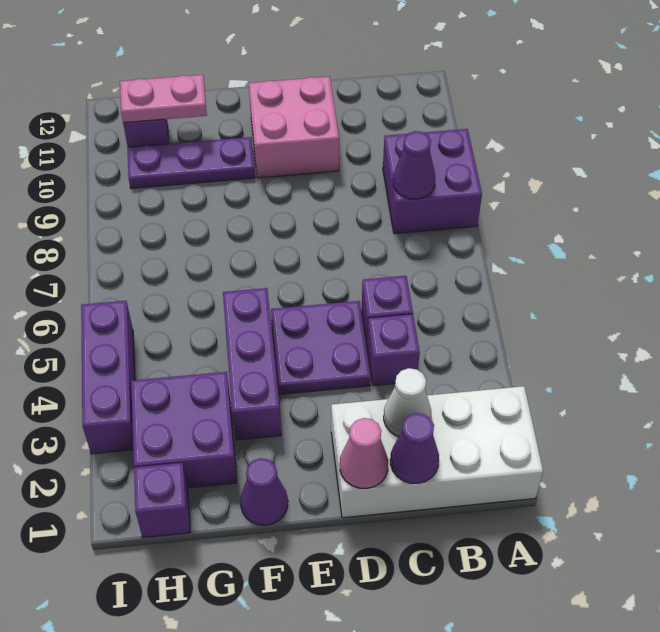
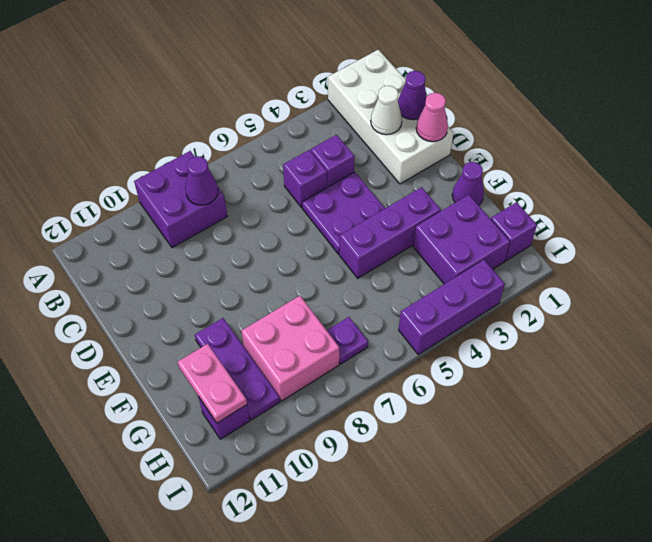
pink 2x2 brick [249,76,339,178] -> pink 2x2 brick moved to [242,296,339,401]
none -> purple 1x1 plate [327,317,368,364]

